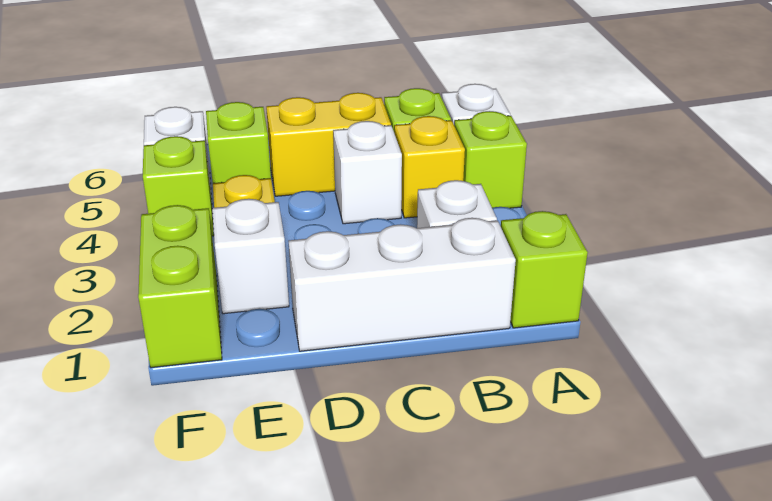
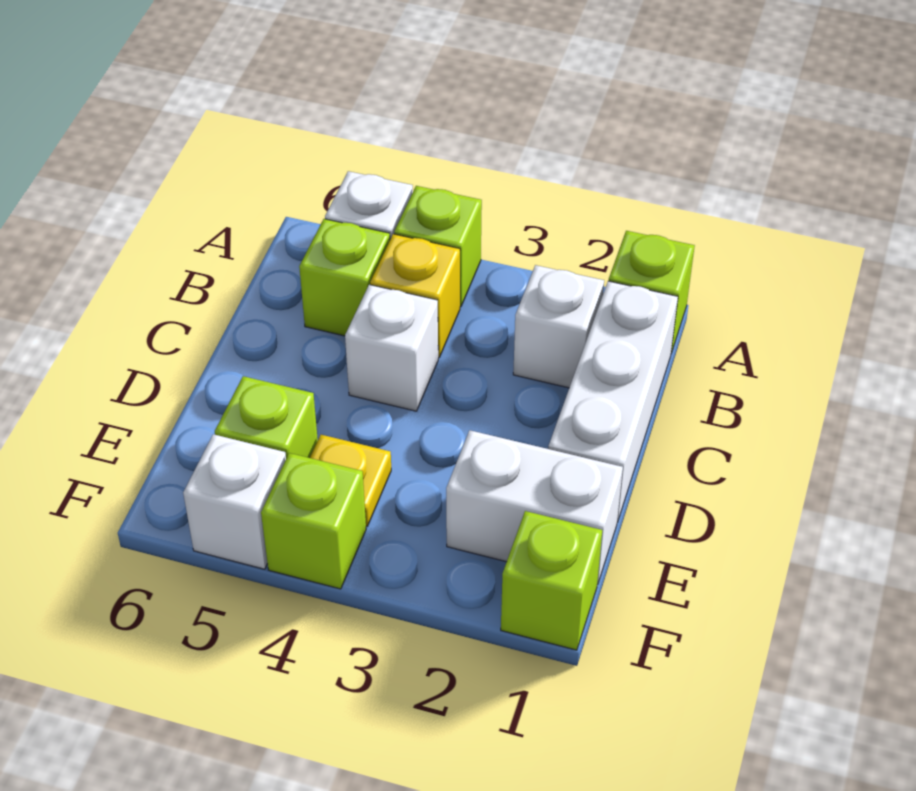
yellow 1x2 brick [266,93,391,196] -> none
white 1x1 brick [212,199,289,314] -> white 1x2 brick [446,430,623,585]
lime 1x2 brick [138,205,222,368] -> lime 1x1 brick [501,511,602,650]

